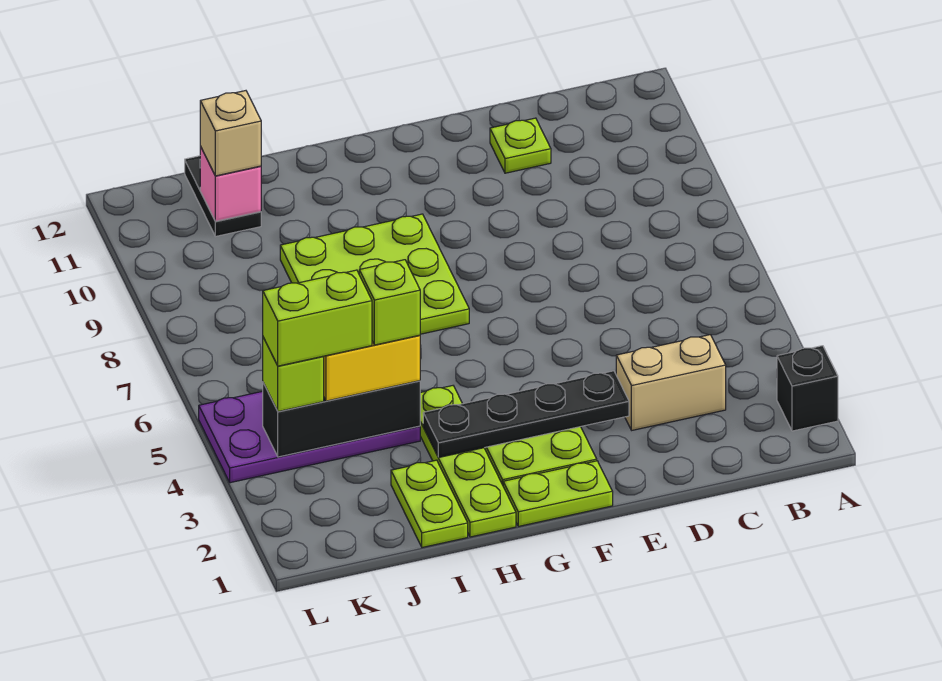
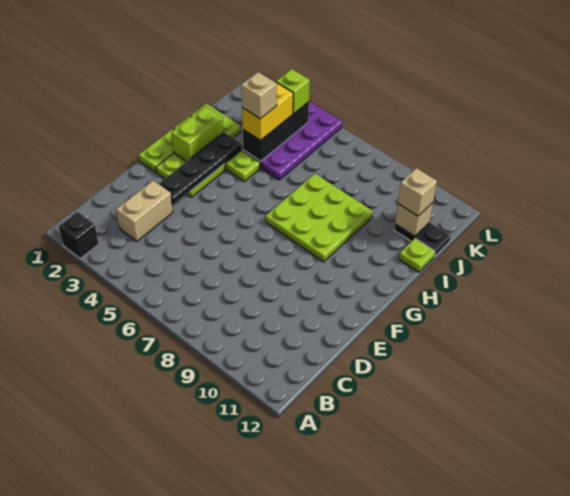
lime 1x1 plate [490,118,551,173] -> lime 1x1 plate moved to [399,238,435,272]
lime 1x1 brick [359,260,420,345] -> tan 1x1 brick [241,72,277,119]
lime 1x2 brick [263,270,372,366] -> lime 1x2 brick moved to [172,106,223,162]
pink 1x1 brick [200,146,261,221] -> tan 1x1 brick [395,203,433,236]

